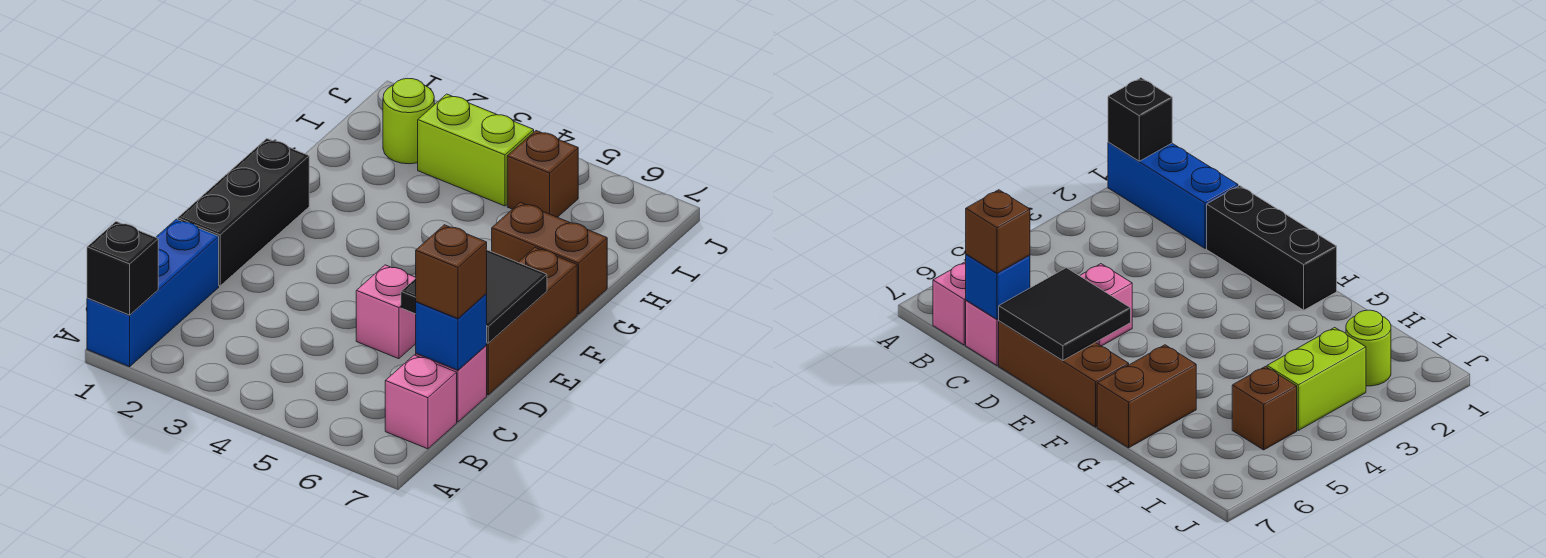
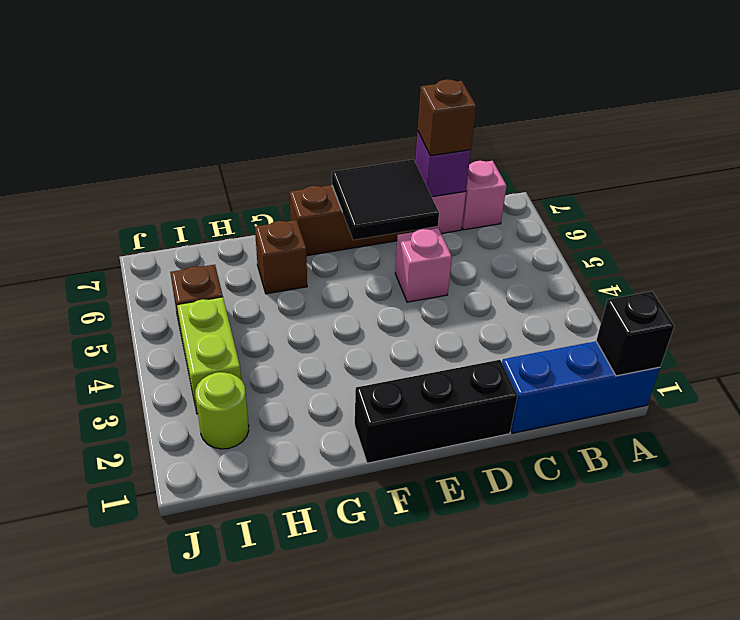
blue 1x1 brick [416,294,487,370] -> purple 1x1 brick [415,132,471,197]
brown 1x2 brick [492,202,607,314] -> brown 1x1 brick [255,220,307,294]

